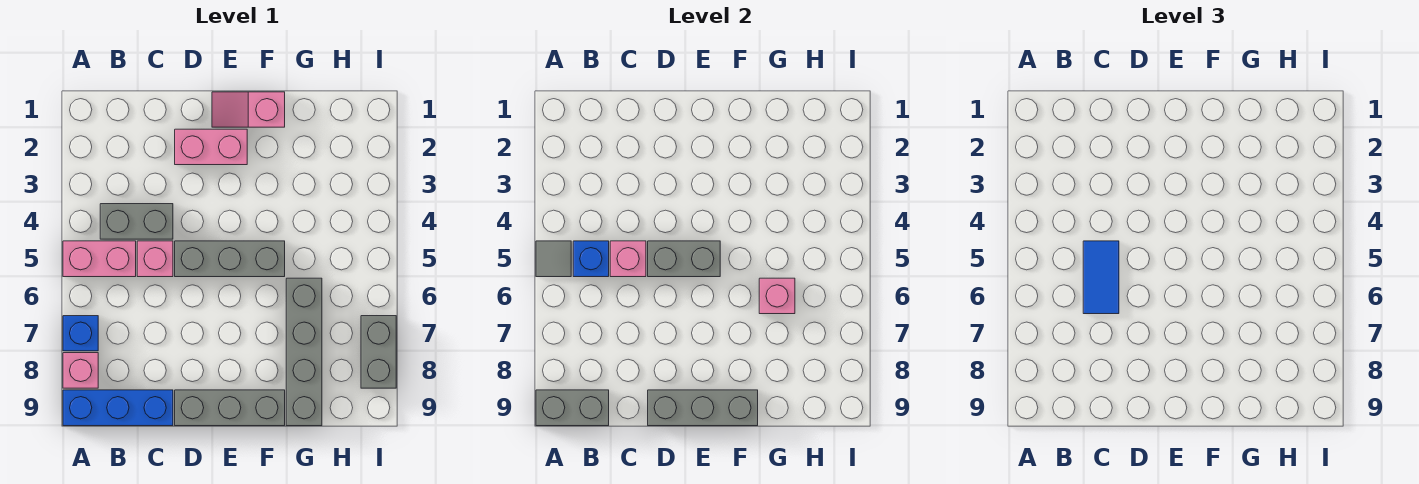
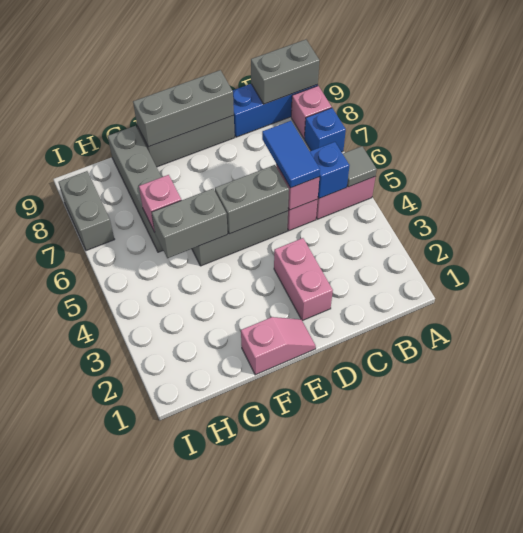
grey 1x2 brick [100,204,173,239] -> grey 1x2 brick moved to [152,189,228,258]
pink 1x2 brick [175,129,247,165] -> pink 1x2 brick turned to [274,238,333,321]

